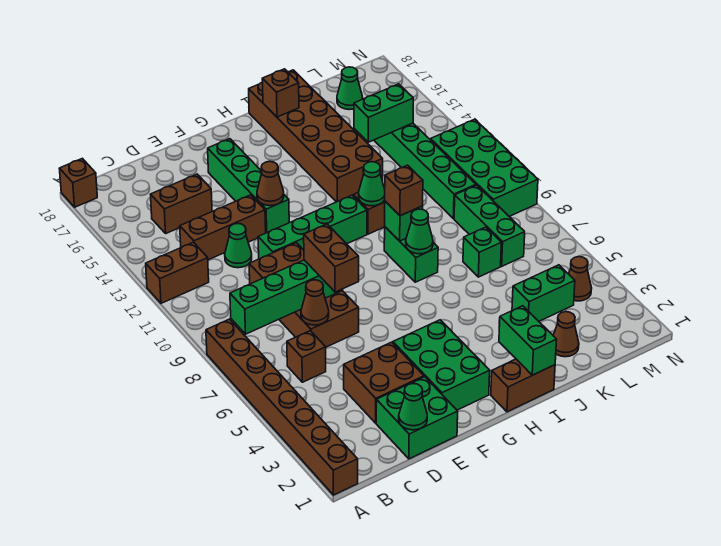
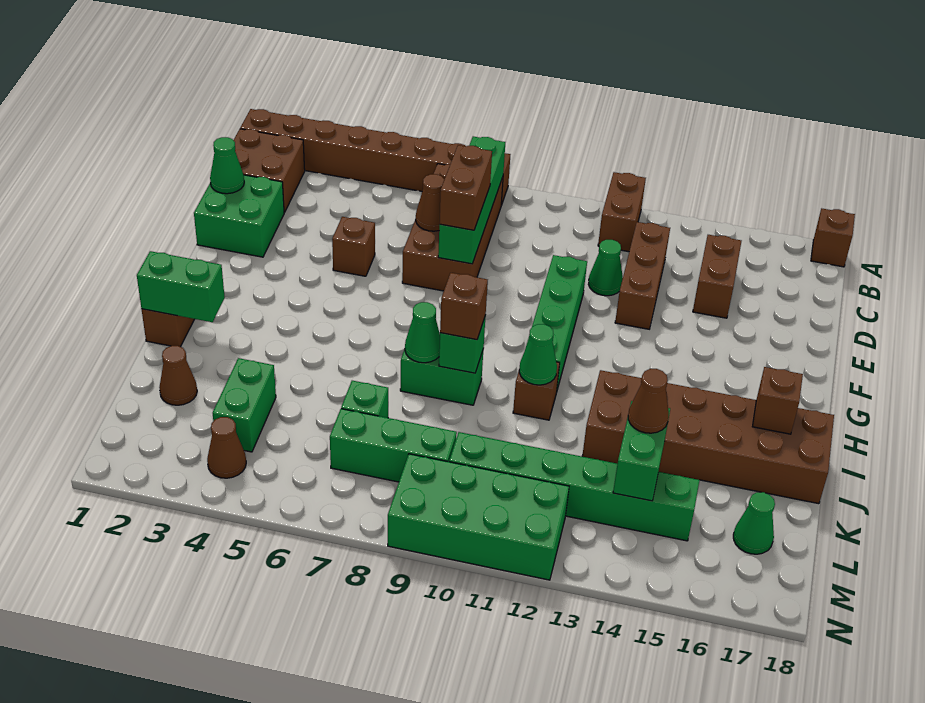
brown 1x1 brick [287,331,326,382] -> brown 1x1 brick moved to [332,217,375,276]
brown 2x2 brick [344,342,424,423] -> brown 2x2 brick moved to [234,129,305,213]
brown 2x4 brick [249,243,359,347] -> brown 2x4 brick turned to [402,164,503,291]
brown 1x2 brick [304,224,359,292] -> brown 1x2 brick turned to [439,145,492,230]
green 2x3 brick [393,320,490,410] -> none
green 1x4 brick [208,139,289,233] -> none
brown 1x1 cone [257,161,284,206] -> brown 1x1 cone moved to [628,369,669,433]

